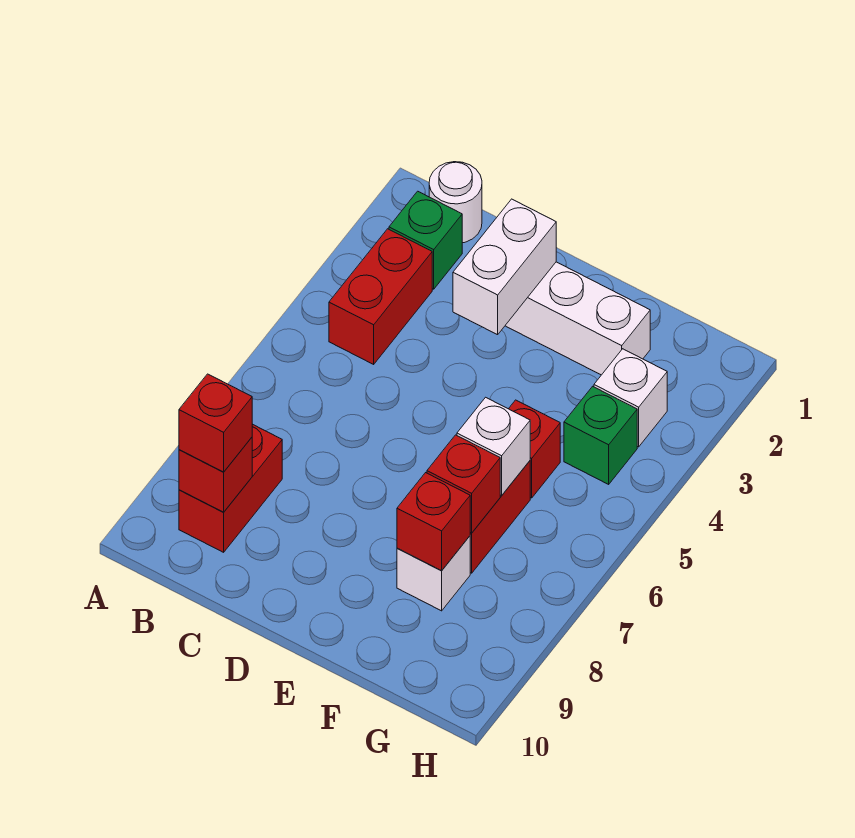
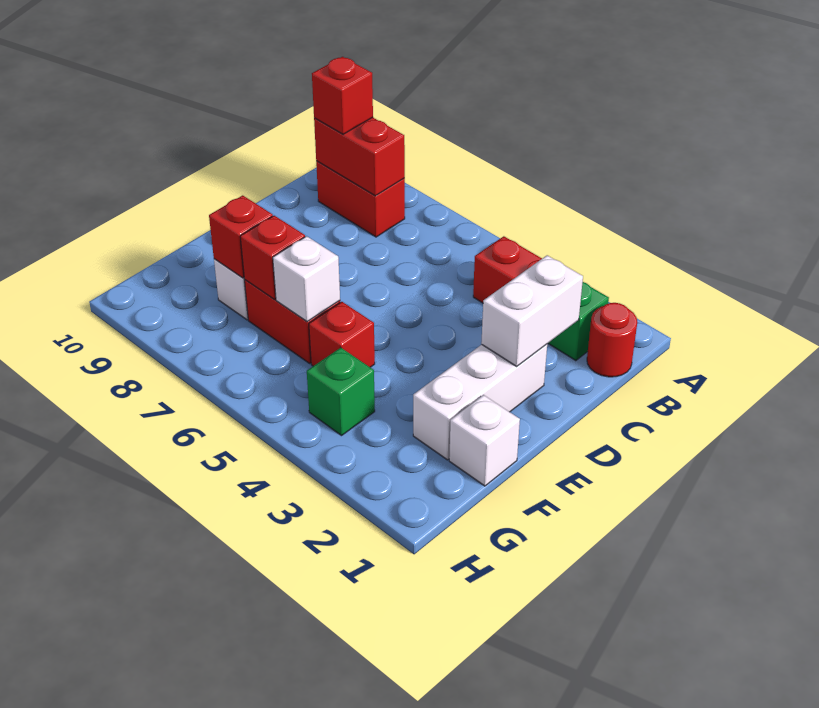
white 1x1 round brick [429,162,482,243] -> red 1x1 round brick [587,303,637,377]
red 1x1 brick [179,437,252,512] -> red 1x2 brick [314,117,405,196]
white 1x2 brick [453,199,556,335] -> white 1x2 brick turned to [481,255,583,366]
white 1x1 brick [594,349,667,447] -> white 1x1 brick moved to [449,395,520,486]

